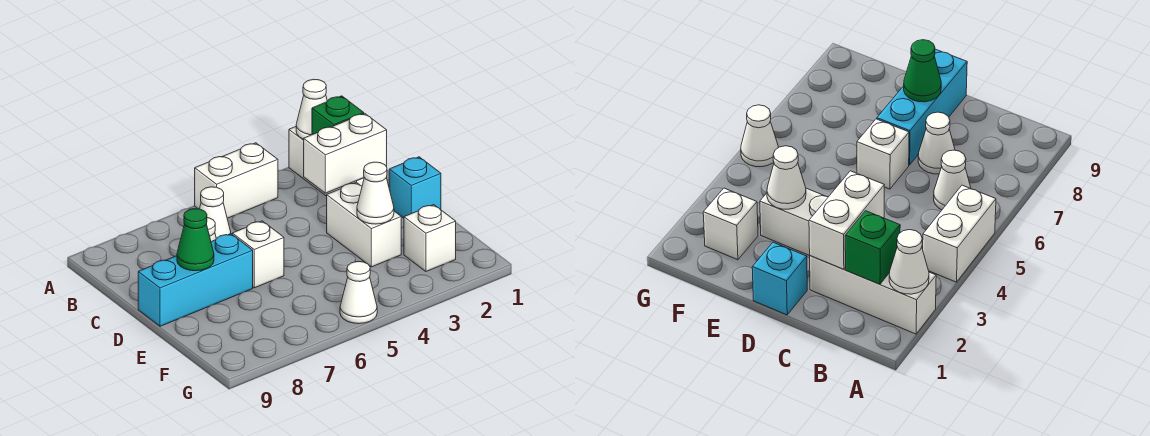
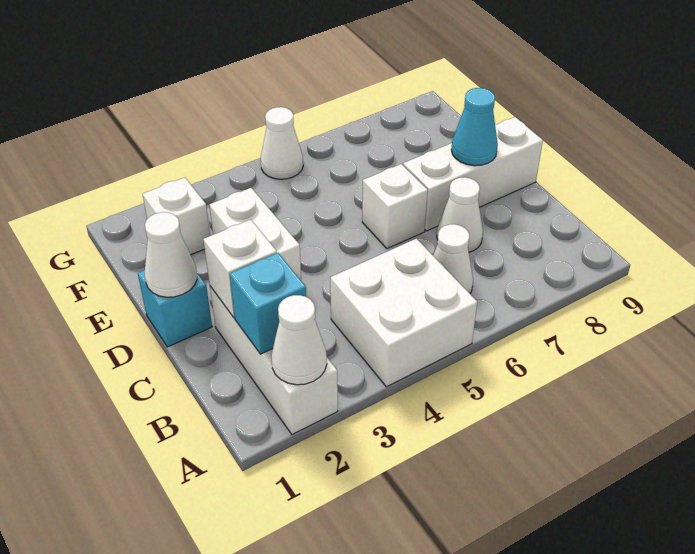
white 1x2 brick [195,143,278,218] -> white 2x2 brick [330,239,477,387]
green 1x1 brick [312,96,364,135] -> cyan 1x1 brick [230,253,306,354]
white 1x2 brick [304,113,387,193] -> white 1x1 brick [203,219,277,317]
cyan 1x3 brick [138,234,253,326] -> white 1x3 brick [403,117,543,231]
green 1x1 cone [177,209,214,271] -> cyan 1x1 cone [451,88,498,166]
white 1x1 cone [357,162,394,224] -> white 1x1 cone moved to [144,212,197,297]

